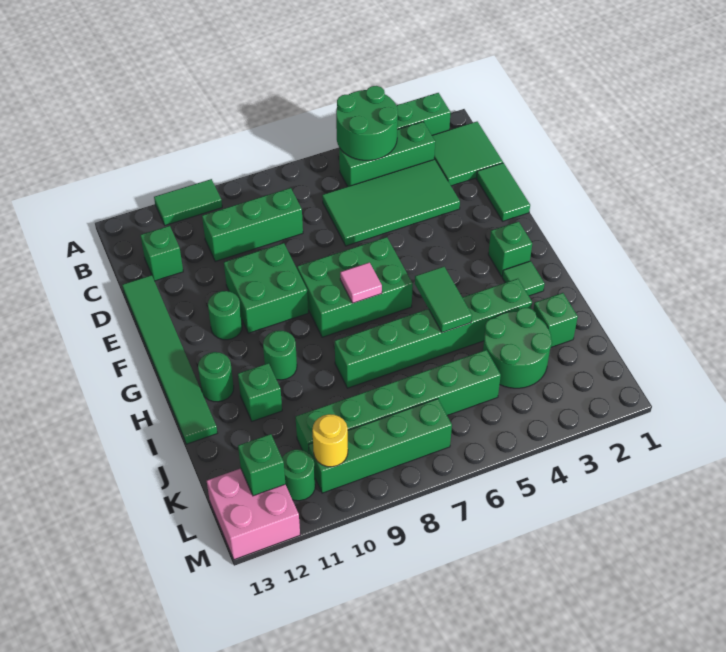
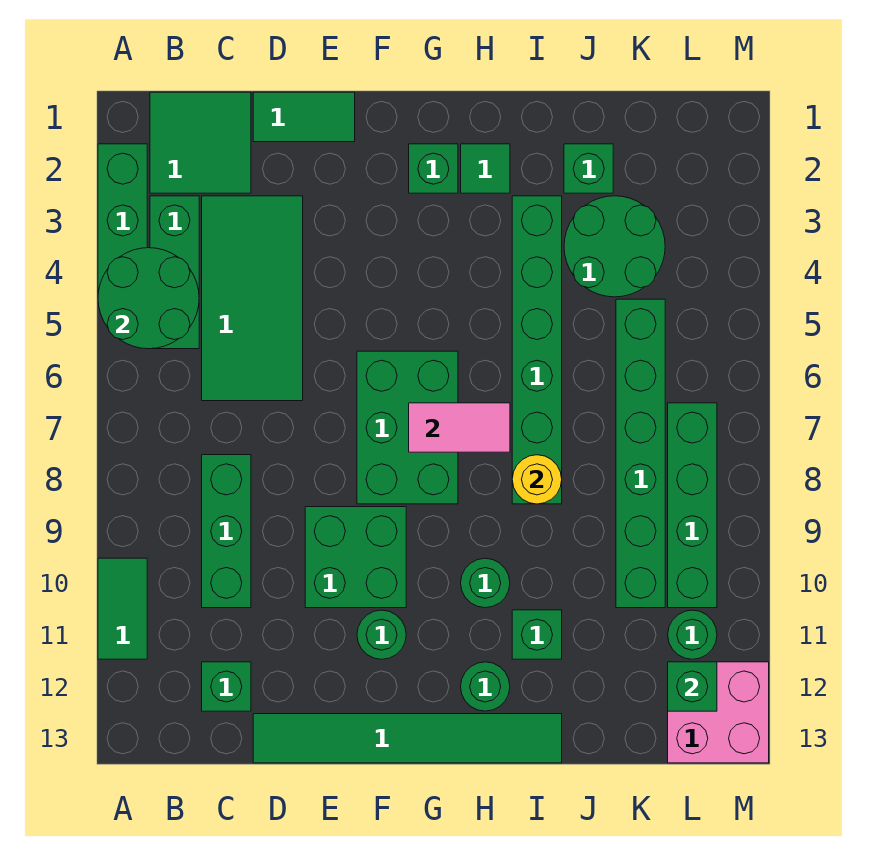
pink 1x1 tile [340,262,382,303] -> pink 1x2 tile [409,403,510,452]
green 1x2 tile [415,267,472,333] -> none
yellow 1x1 round brick [312,414,348,467] -> yellow 1x1 round brick moved to [512,455,562,504]

